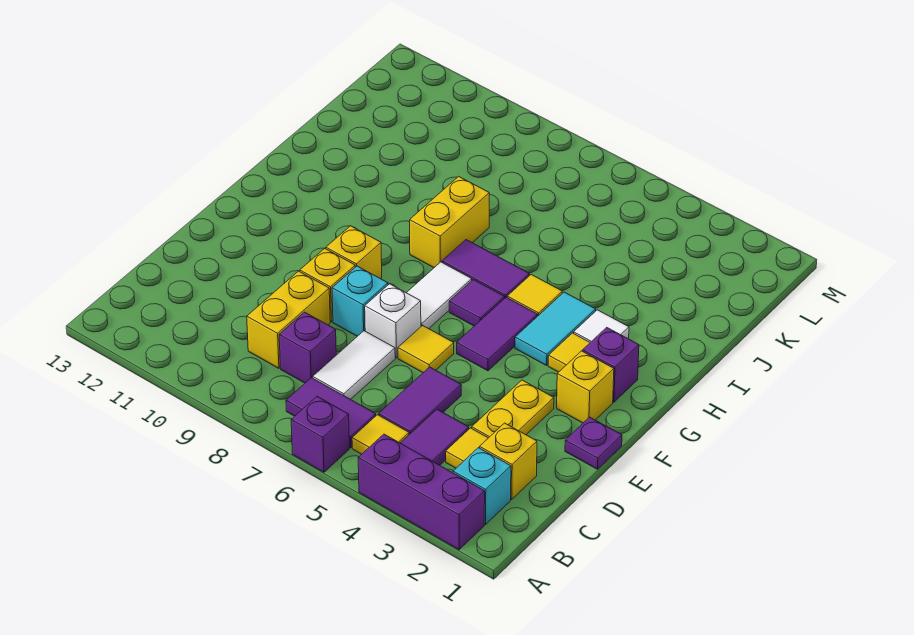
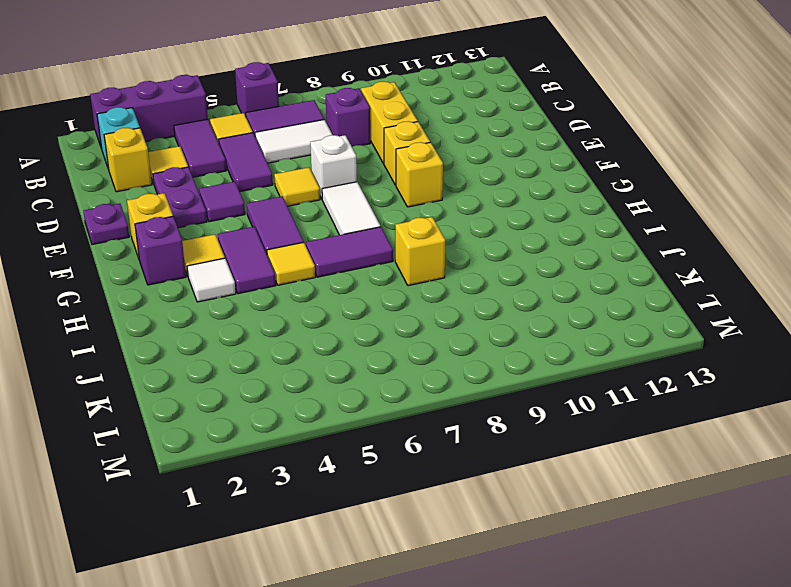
white 1x2 tile [313,331,395,399] -> white 1x2 tile turned to [255,120,333,163]
yellow 1x2 plate [472,380,554,438] -> purple 1x2 plate [153,167,207,228]
cyan 1x1 brick [332,266,388,336] -> none
cyan 1x2 tile [515,292,596,365] -> purple 1x2 tile [218,227,276,294]
purple 1x1 tile [449,280,505,326] -> purple 1x1 tile moved to [199,182,245,222]
yellow 1x2 brick [410,176,489,268] -> yellow 1x1 brick [395,217,445,286]

